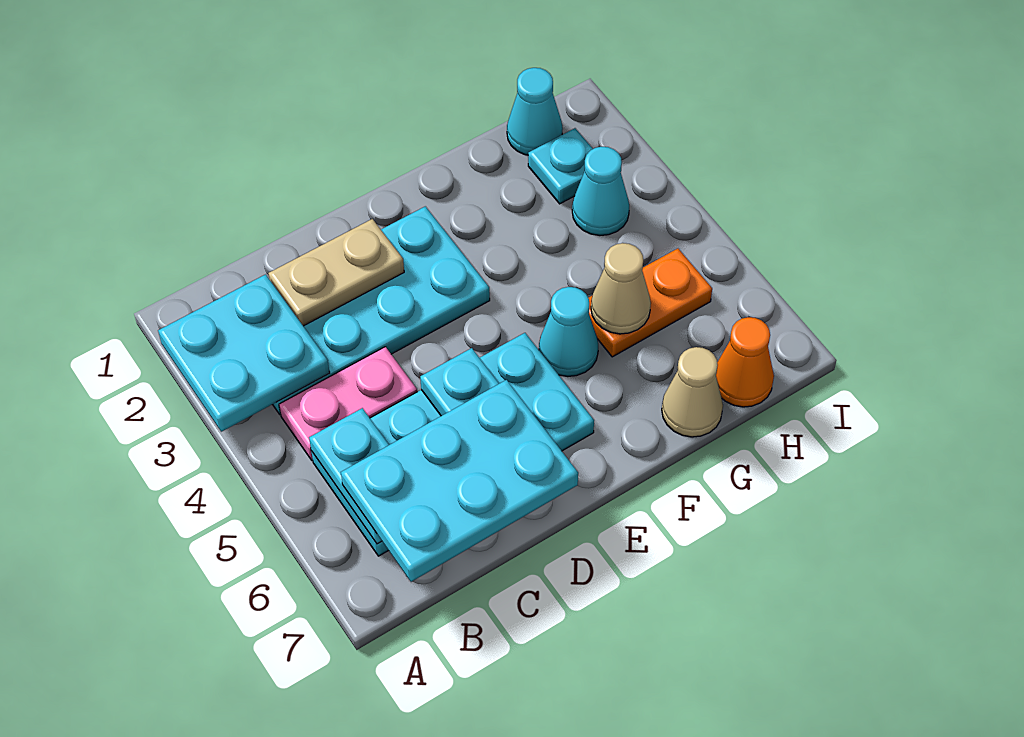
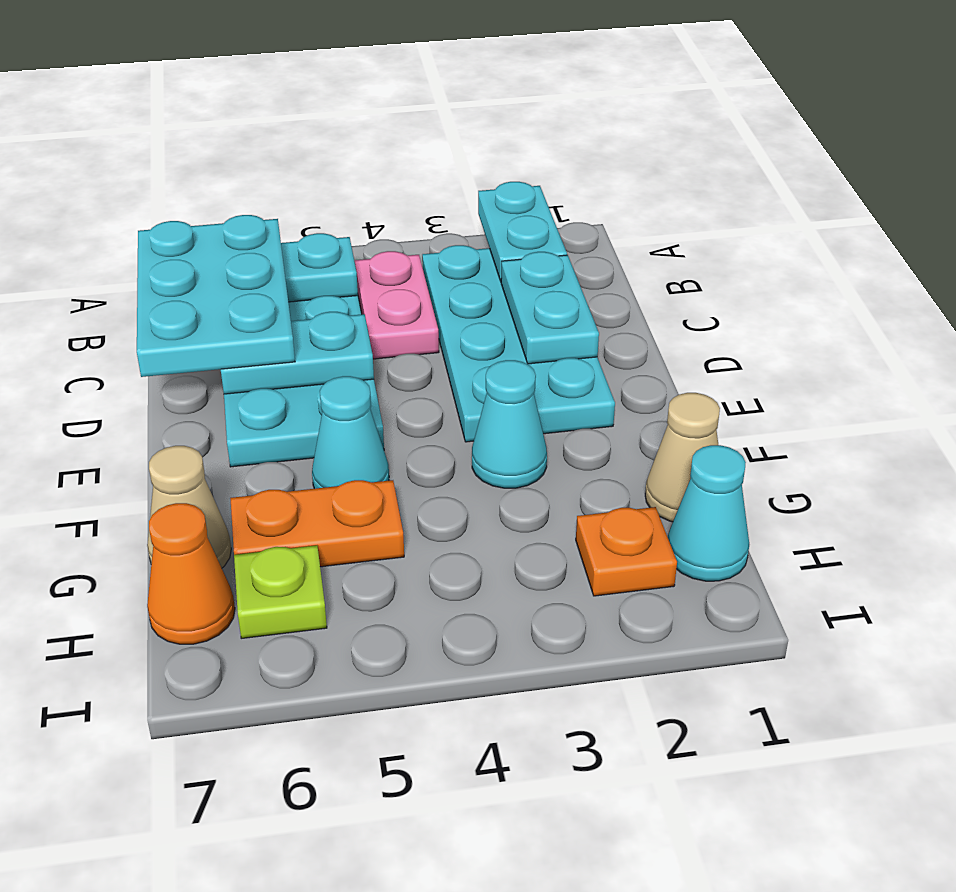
cyan 2x2 plate [158,274,330,432] -> cyan 1x2 plate [478,182,567,281]
tan 1x2 plate [268,219,404,326] -> cyan 1x2 plate [501,252,599,364]
orange 1x2 plate [589,248,712,357] -> orange 1x2 plate turned to [230,480,404,567]
tan 1x1 cone [591,243,651,334] -> tan 1x1 cone moved to [645,393,720,522]
cyan 1x1 plate [528,128,593,204] -> orange 1x1 plate [576,507,677,596]
cyan 1x1 cone [572,147,629,235] -> cyan 1x1 cone moved to [472,360,547,488]
none -> lime 1x1 plate [234,545,327,638]

